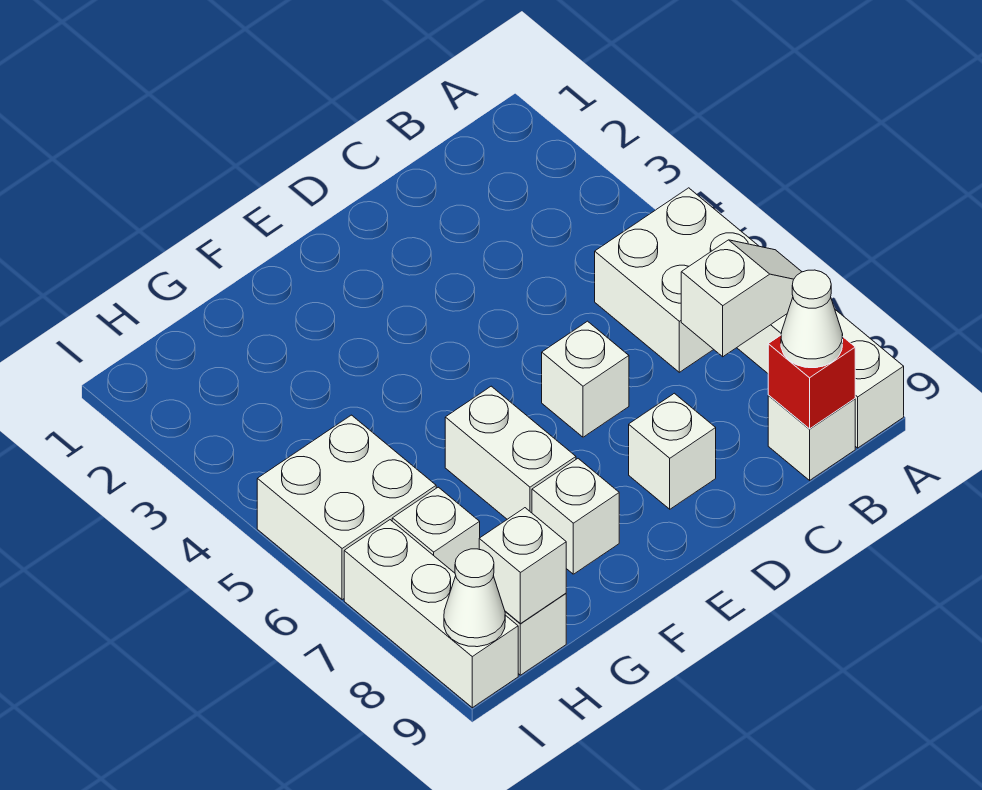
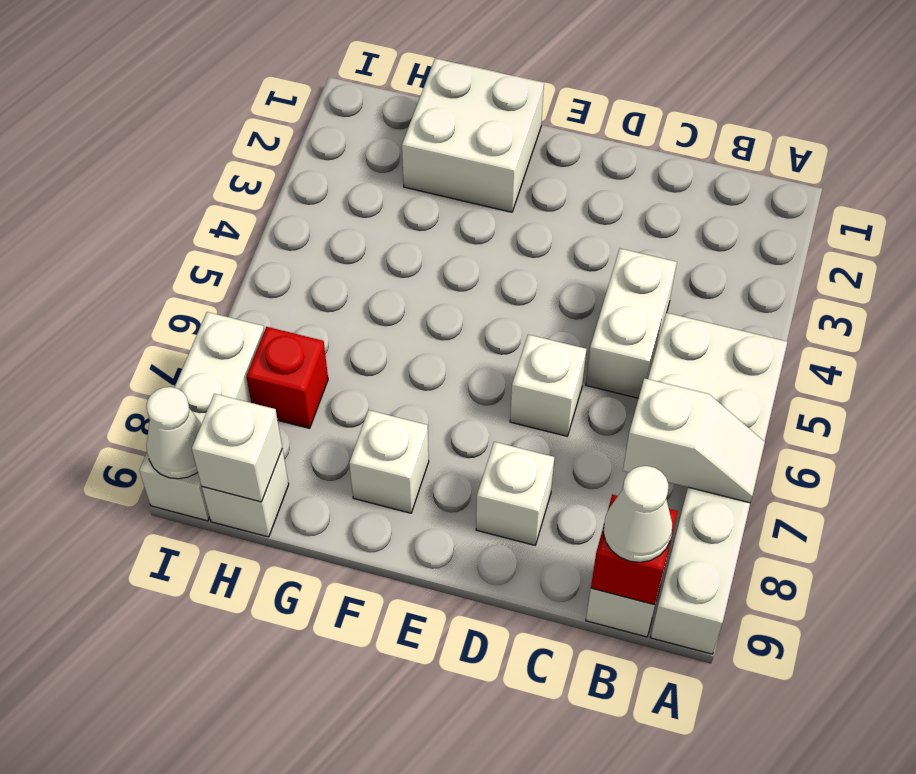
white 1x2 brick [445,386,576,519] -> white 1x2 brick moved to [586,249,677,398]
white 2x2 brick [257,415,436,600] -> white 2x2 brick moved to [402,59,544,212]
white 1x1 brick [392,487,480,573] -> red 1x1 brick [246,327,328,428]

